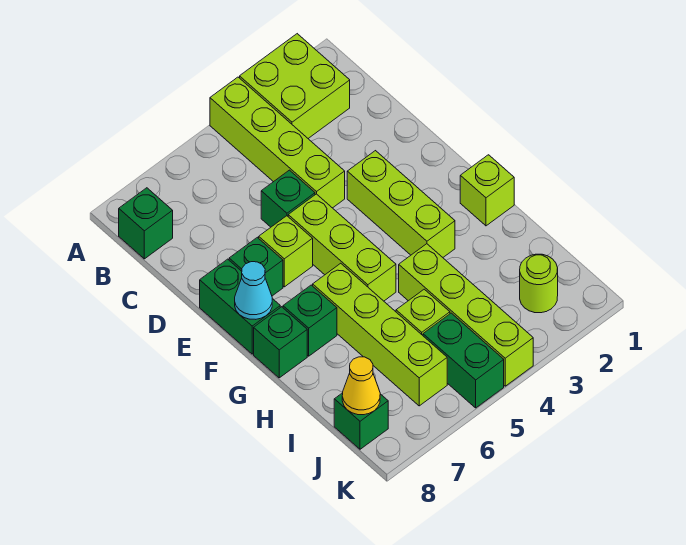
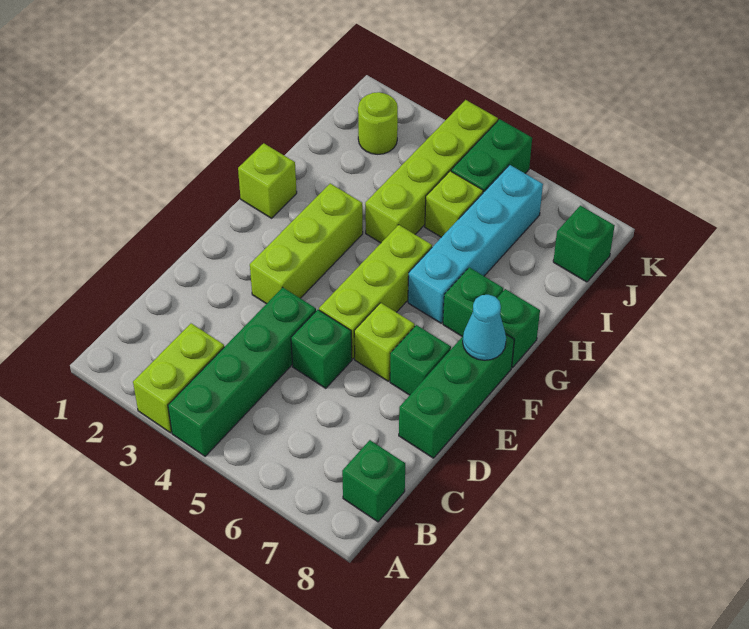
lime 2x2 brick [240,34,350,138] -> lime 1x2 brick [133,323,224,433]
lime 1x4 brick [210,77,345,208] -> green 1x4 brick [168,287,316,456]
green 1x2 brick [200,259,280,354] -> green 1x3 brick [399,335,514,458]
lime 1x4 brick [313,263,447,406] -> cyan 1x4 brick [408,165,543,323]
yellow 1x1 cone [342,357,380,415] -> none

